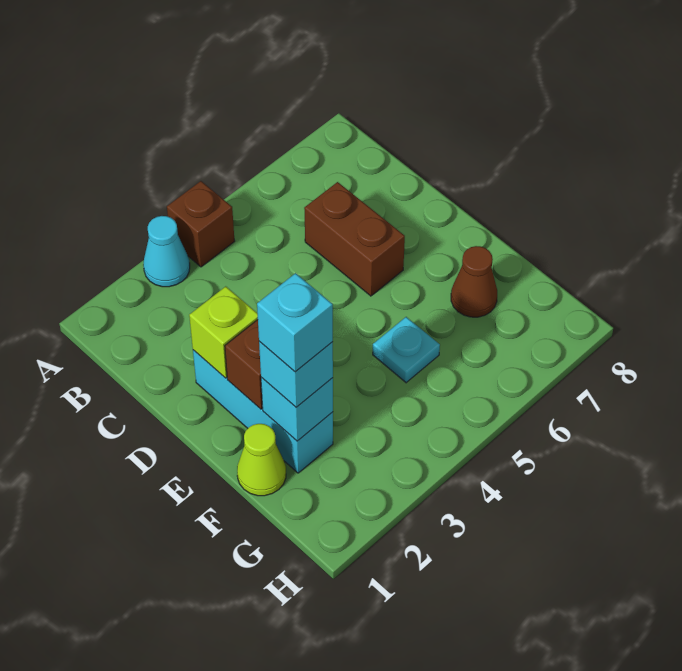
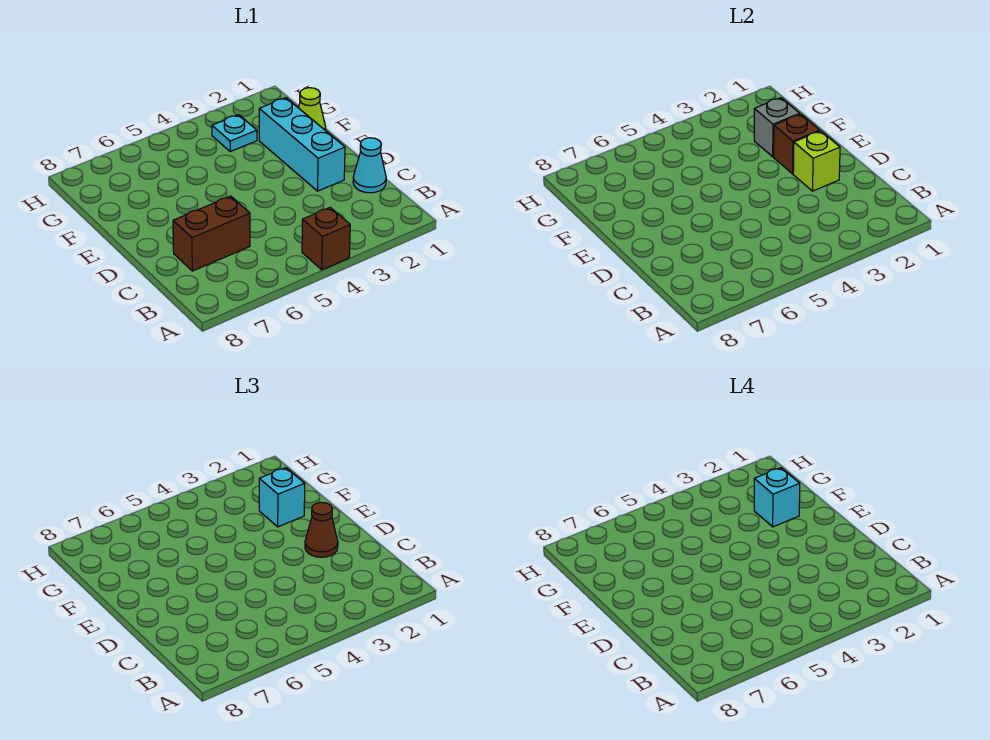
cyan 1x1 cone [143,216,190,287] -> cyan 1x1 cone moved to [353,138,386,193]
brown 1x2 brick [304,182,405,296] -> brown 1x2 brick turned to [173,196,250,271]
cyan 1x1 brick [261,377,333,441] -> grey 1x1 brick [754,98,800,157]
cyan 1x1 plate [373,317,440,383] -> cyan 1x1 plate moved to [212,115,257,152]
brown 1x1 cone [451,246,497,317] -> brown 1x1 cone moved to [305,502,338,557]

